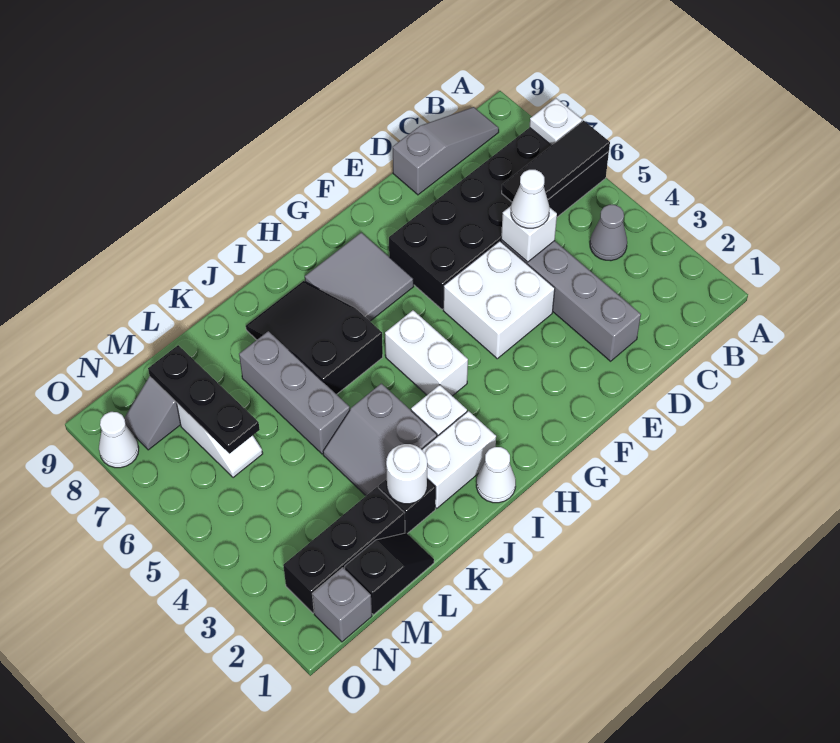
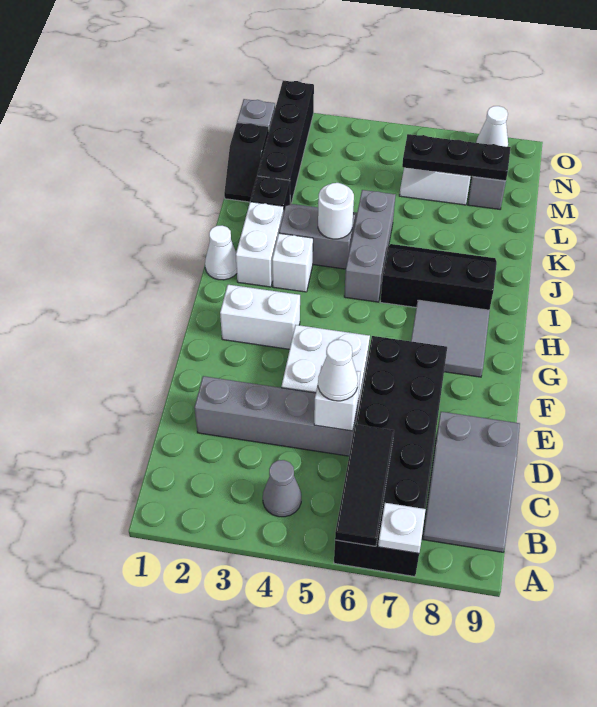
grey 1x3 slope [393,107,499,195] -> grey 2x3 slope [423,412,520,552]
white 1x2 brick [385,310,468,396] -> white 1x2 brick moved to [220,285,300,349]
black 2x3 slope [246,281,383,394] -> black 2x3 slope turned to [380,244,497,310]
white 1x1 round brick [386,444,427,504] -> white 1x1 round brick moved to [318,183,354,239]
grey 1x3 brick [239,331,350,454] -> grey 1x3 brick turned to [344,190,396,302]
black 1x3 brick [283,487,405,613] -> black 1x4 brick [257,81,314,204]

